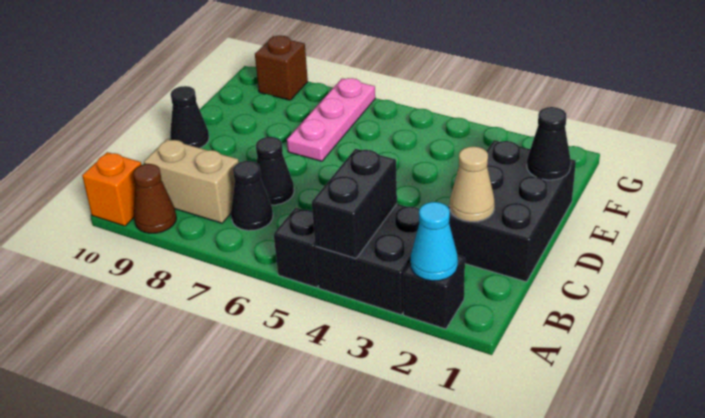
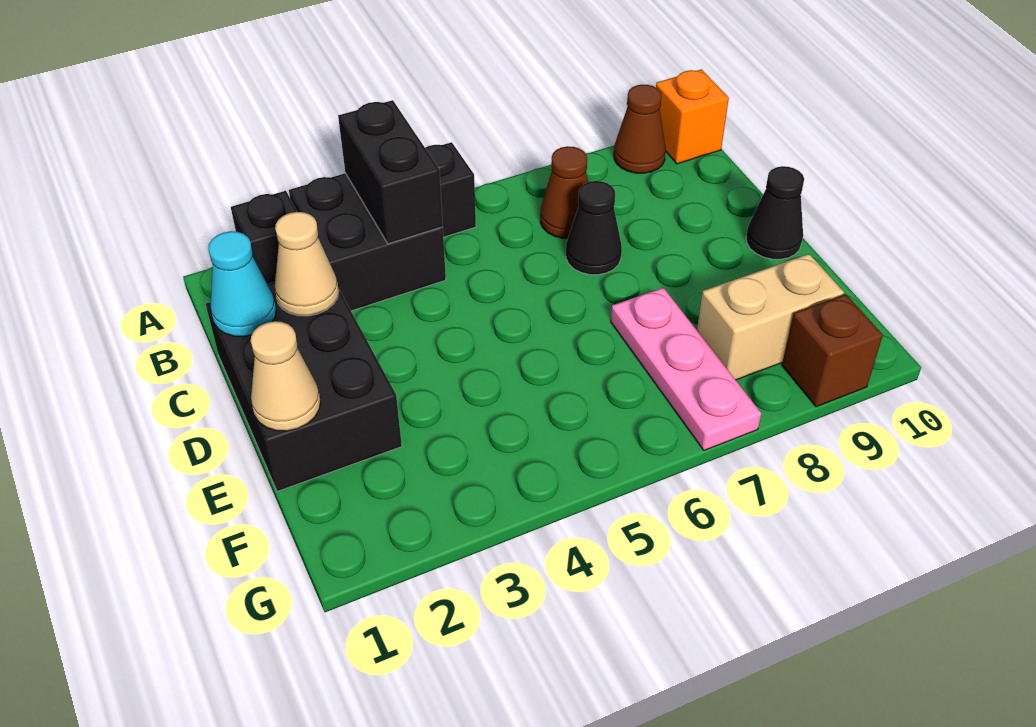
cyan 1x1 cone [411,202,458,281] -> cyan 1x1 cone moved to [208,231,276,336]
black 1x1 cone [231,161,273,231] -> brown 1x1 cone [540,146,588,238]
tan 1x2 brick [144,139,239,223] -> tan 1x2 brick moved to [697,254,844,380]
black 1x1 cone [527,107,571,180] -> tan 1x1 cone [251,321,321,431]

